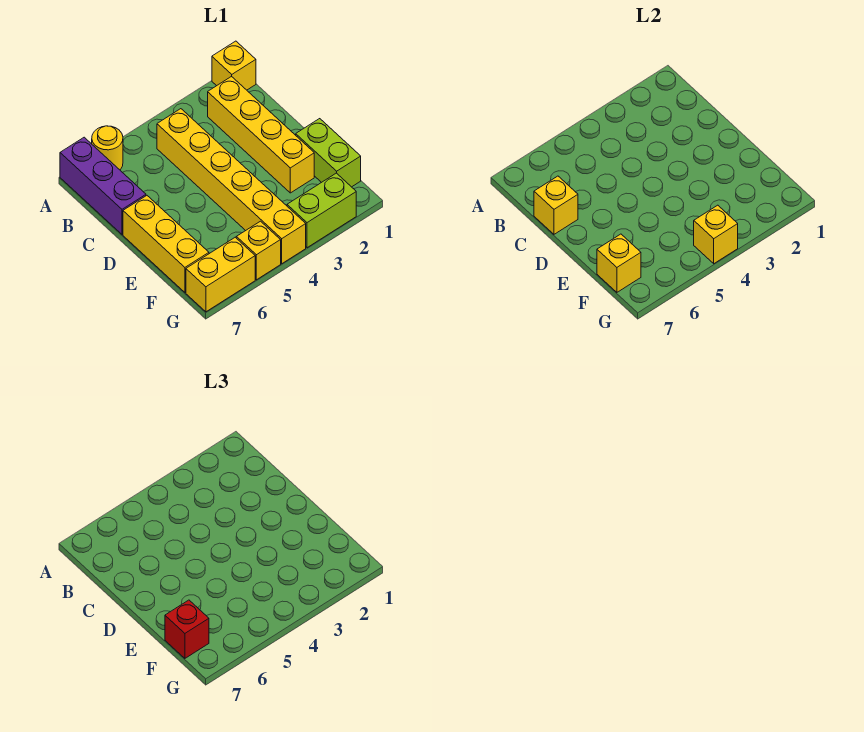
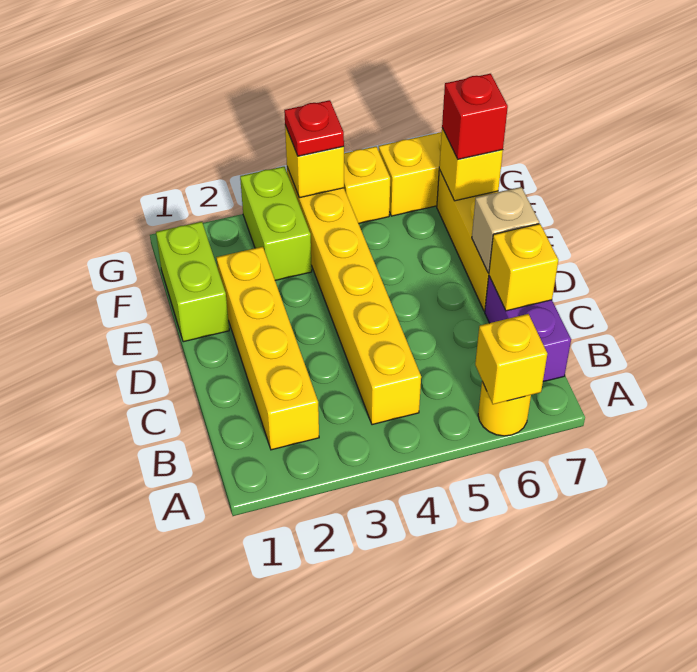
yellow 1x1 brick [212,41,256,90] -> yellow 1x1 brick moved to [475,314,547,404]
purple 1x3 brick [60,137,146,234] -> purple 1x2 brick [485,276,571,382]
none -> tan 1x1 brick [472,187,539,273]
lime 1x2 brick [287,173,356,248] -> lime 1x2 brick turned to [240,167,312,280]
none -> red 1x1 plate [284,100,344,156]

